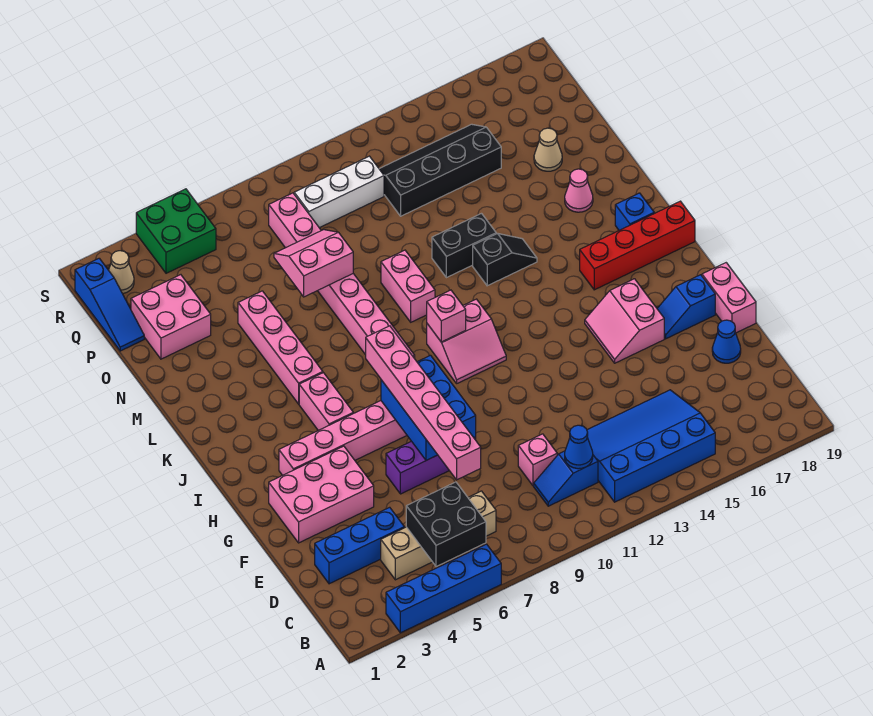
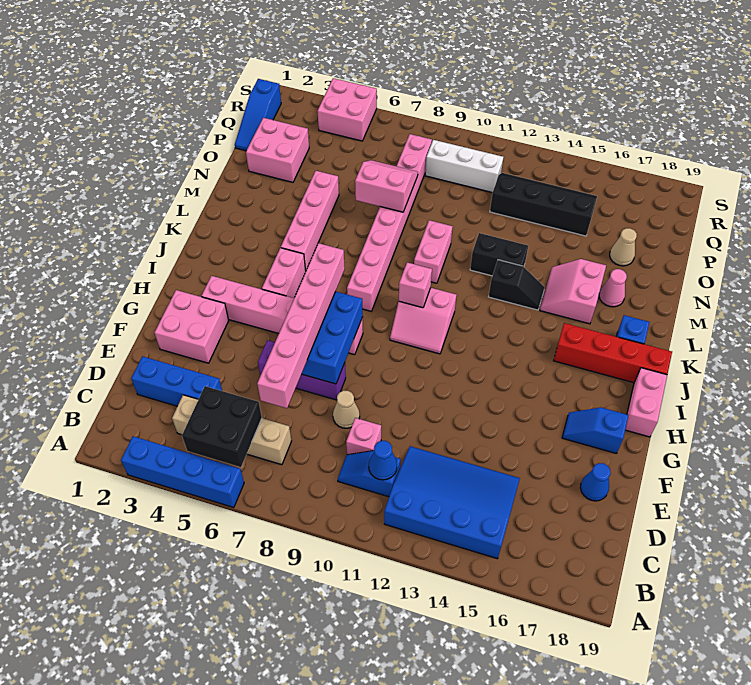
pink 2x3 brick [269,446,374,543] -> pink 2x2 brick [154,290,229,363]
pink 1x2 brick [702,263,756,333] -> pink 1x2 brick moved to [625,368,667,437]
pink 2x2 slope [585,279,664,363] -> pink 2x2 slope moved to [540,259,606,324]
tan 1x1 cone [109,251,134,294] -> tan 1x1 cone moved to [333,391,360,428]
green 2x2 brick [136,189,216,273] -> pink 2x2 brick [317,78,377,141]

